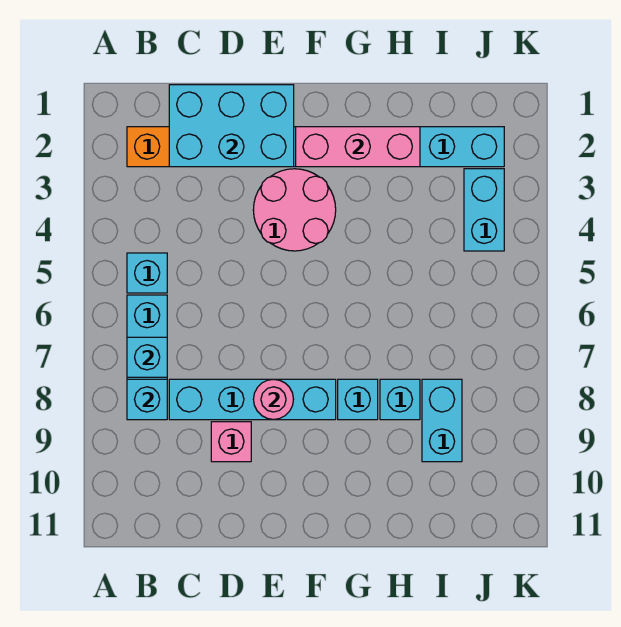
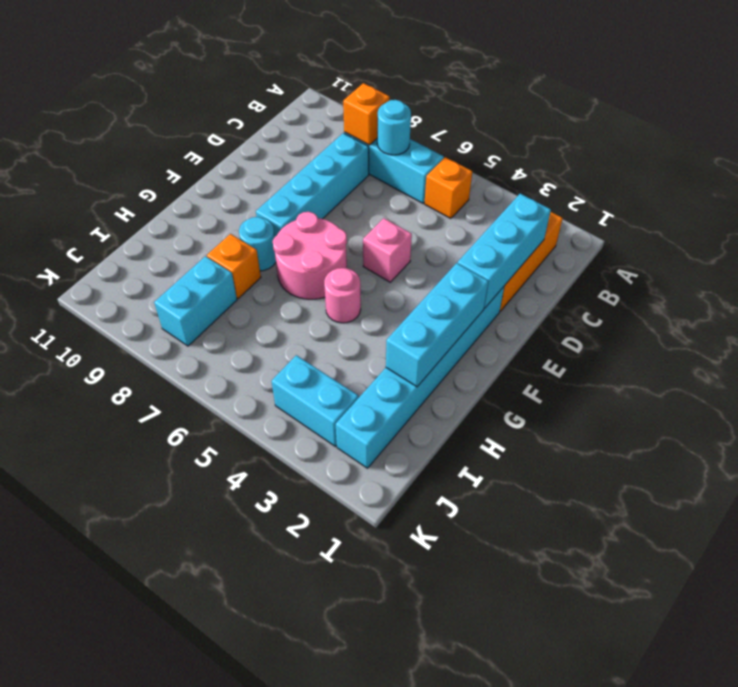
cyan 1x1 brick [127,253,167,293] -> orange 1x1 brick [424,157,472,219]
cyan 1x1 brick [127,337,167,377] -> cyan 1x1 round brick [377,100,411,155]
cyan 1x1 brick [127,379,167,420] -> orange 1x1 brick [343,83,390,145]
cyan 2x3 brick [169,85,294,167] -> cyan 1x3 brick [458,194,551,308]
pink 1x1 brick [211,422,251,462] -> pink 1x1 brick moved to [363,218,412,282]
pink 2x2 round brick [253,169,336,251] -> pink 2x2 round brick moved to [273,212,347,299]
pink 1x1 round brick [253,379,294,420] -> pink 1x1 round brick moved to [324,268,361,323]
pink 1x3 brick [296,127,420,167] -> cyan 1x3 brick [386,263,488,387]
cyan 1x1 brick [338,379,378,420] -> cyan 1x1 round brick [239,217,276,271]
cyan 1x1 brick [380,379,420,420] -> orange 1x1 brick [207,234,261,299]
cyan 1x2 brick [422,379,462,462] -> cyan 1x2 brick turned to [154,256,237,346]

